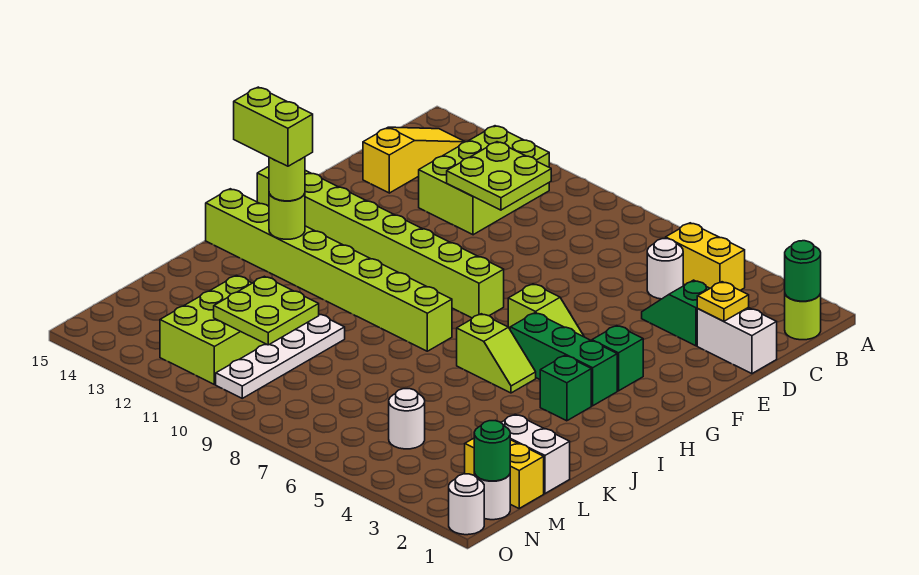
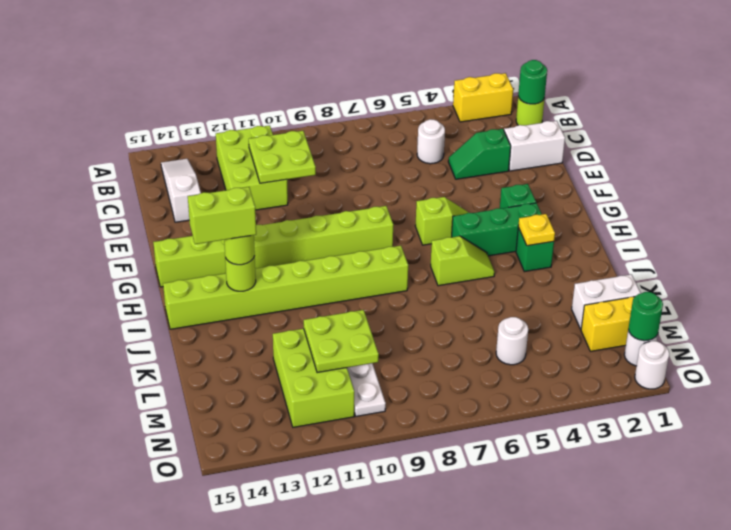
yellow 1x2 brick [666,223,745,290] -> yellow 1x2 brick moved to [453,73,513,122]
yellow 1x3 slope [363,127,465,193] -> white 1x3 slope [161,159,201,222]
yellow 1x1 plate [697,282,749,321] -> yellow 1x1 plate moved to [518,214,555,246]

